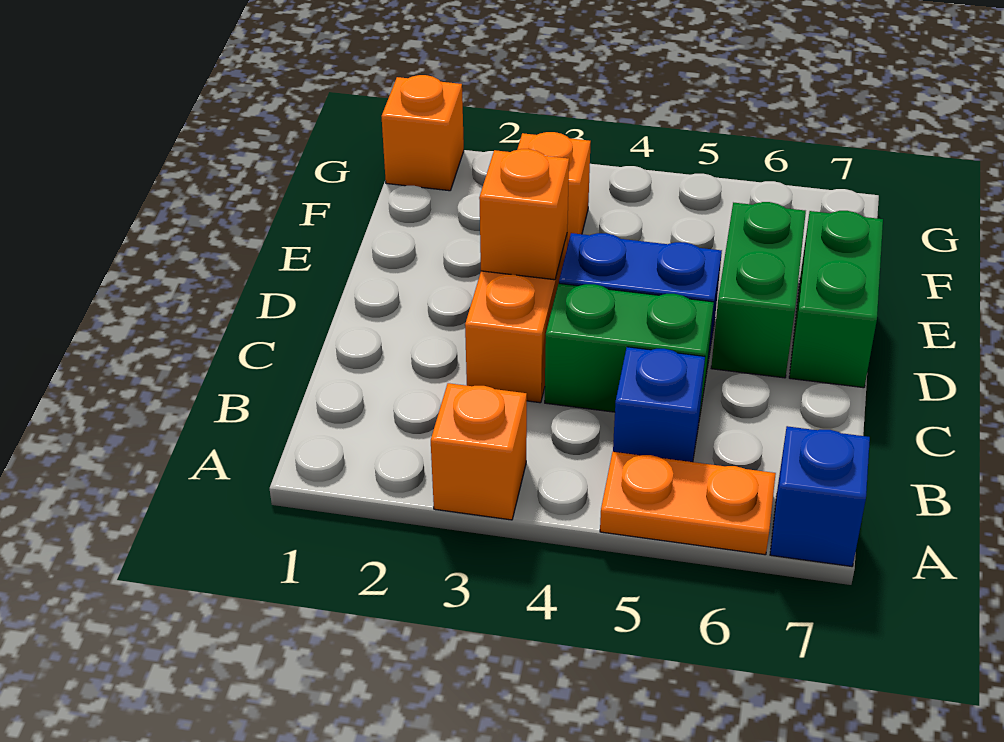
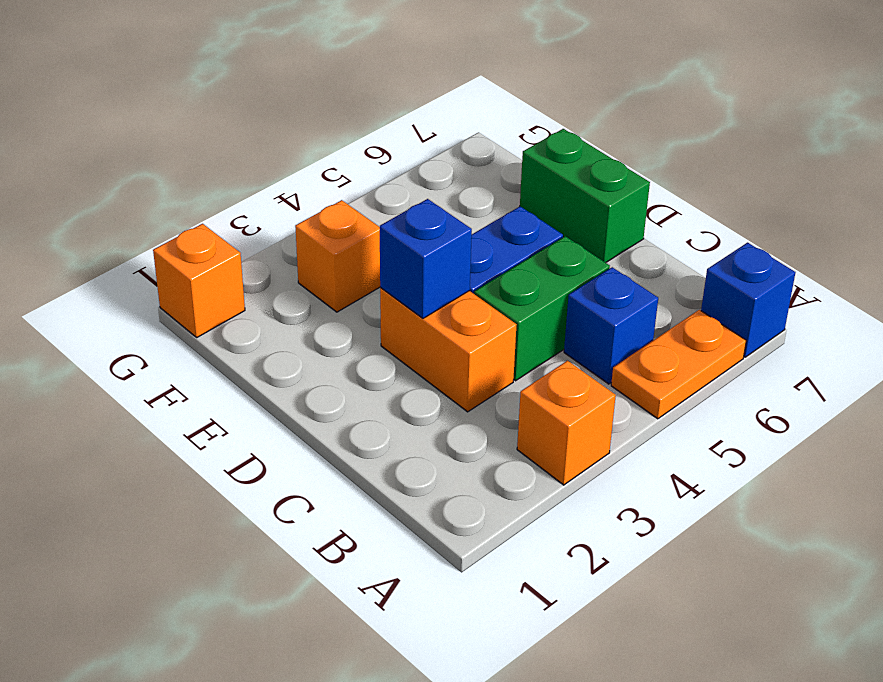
orange 1x1 brick [479,149,569,280] -> blue 1x1 brick [380,199,472,318]
green 1x2 brick [711,202,806,378] -> none

